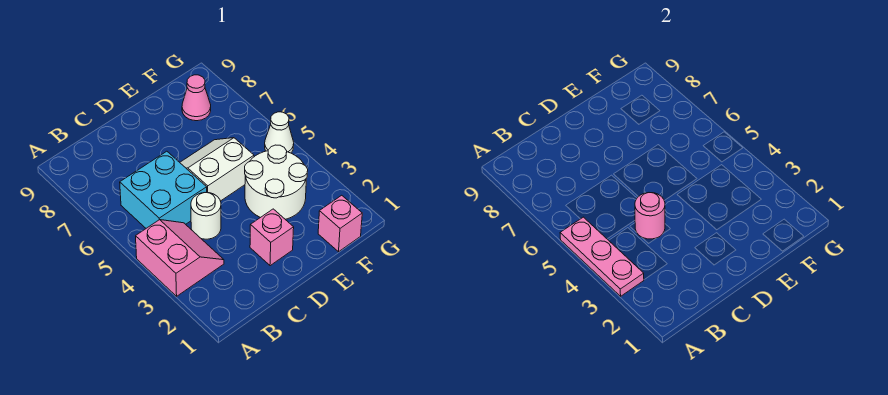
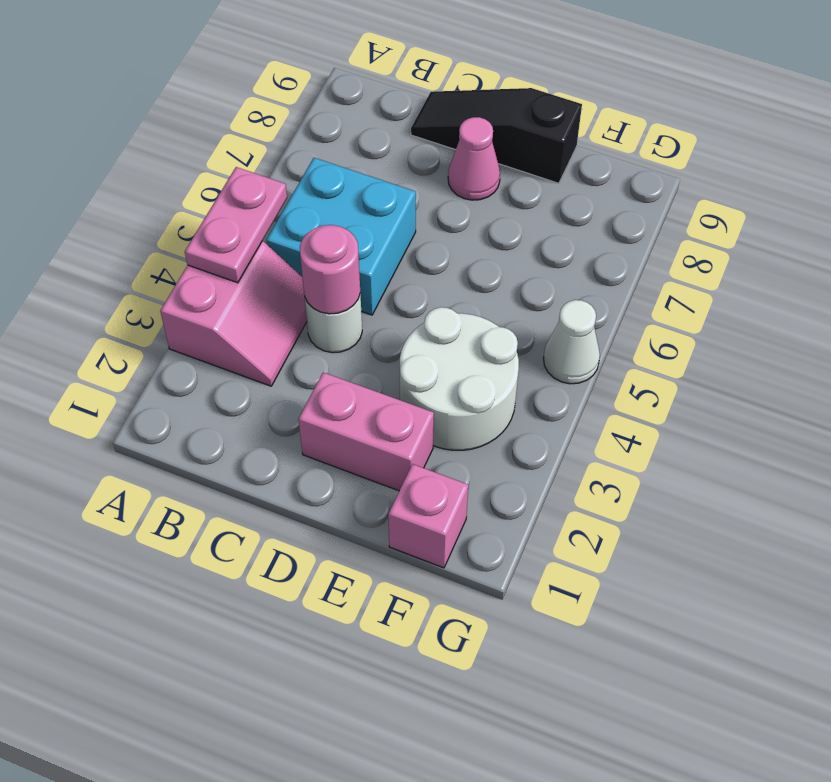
pink 1x3 plate [560,217,644,296] -> pink 1x2 plate [185,167,287,283]
none -> black 1x3 slope [411,88,582,183]
pink 1x1 brick [250,209,294,266] -> pink 1x2 brick [298,372,434,491]
white 2x2 slope [180,138,254,201] -> none
pink 1x1 cone [182,75,211,121] -> pink 1x1 cone moved to [448,117,500,200]

